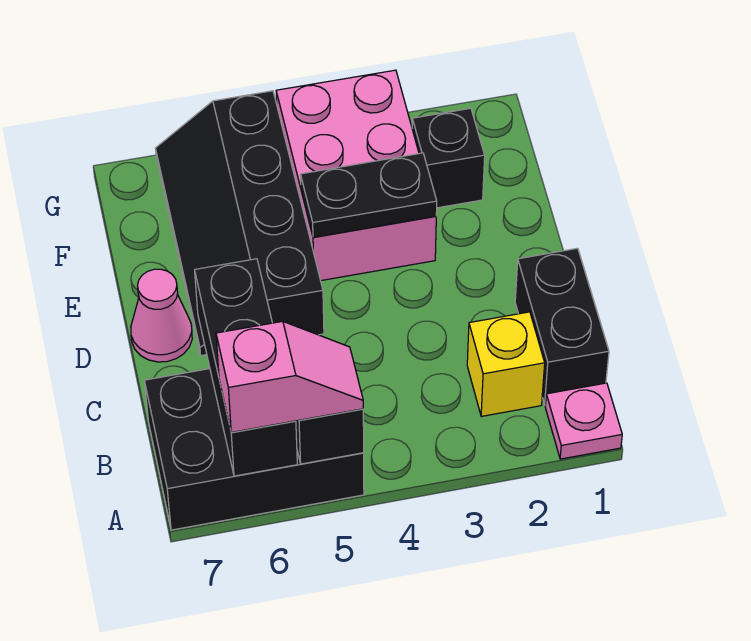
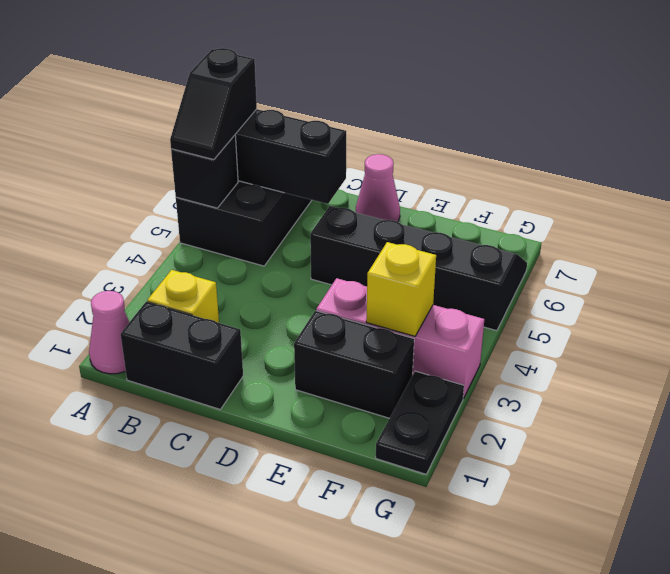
pink 1x1 plate [545,383,622,459] -> pink 1x1 cone [89,291,129,374]
pink 1x2 slope [216,321,363,432] -> black 1x2 slope [170,48,257,160]
pink 2x3 brick [276,70,436,281] -> pink 1x3 brick [316,278,484,399]
black 1x2 plate [300,153,437,237] -> black 1x2 plate moved to [376,371,464,474]
black 1x1 brick [412,108,485,208] -> black 1x2 brick [294,311,414,418]
none -> yellow 1x1 brick [366,242,436,336]

